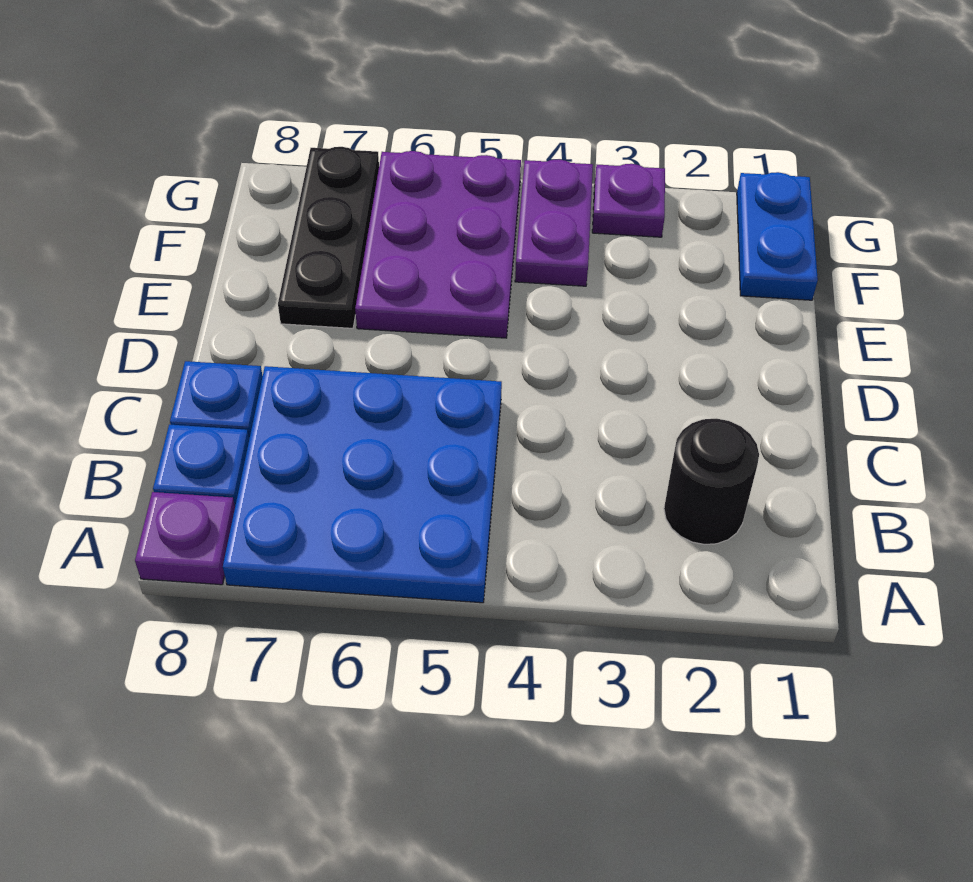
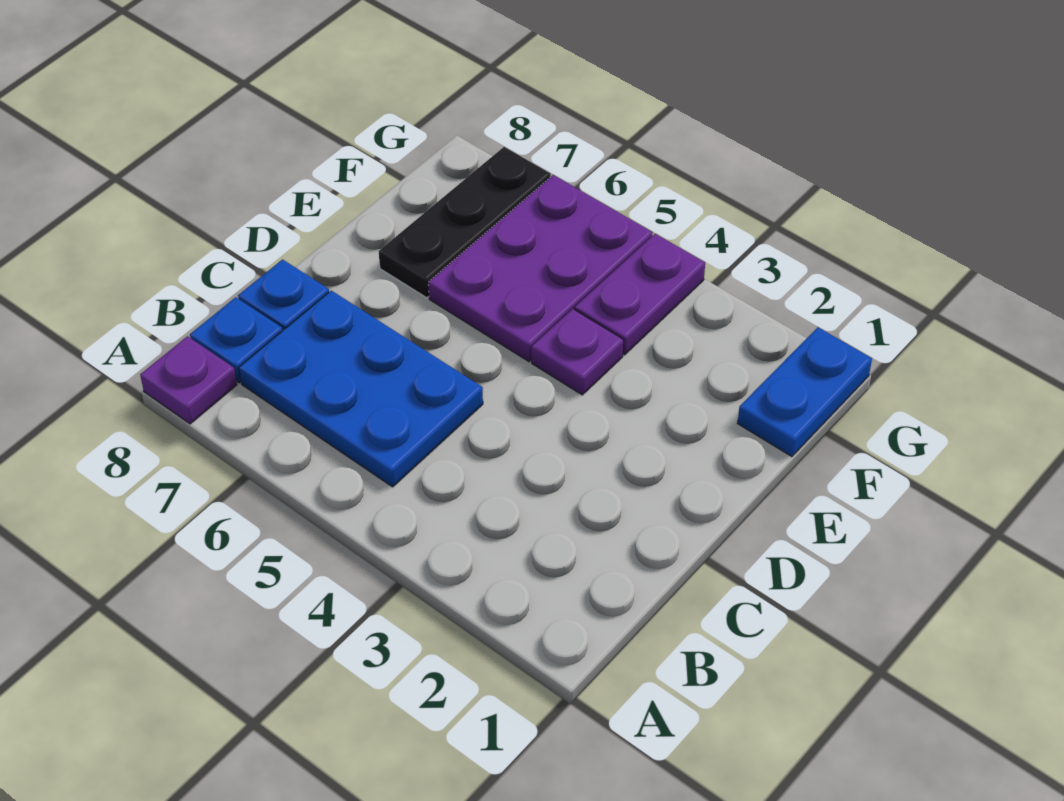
blue 3x3 plate [223,366,502,603] -> blue 2x3 plate [239,291,483,487]
black 1x1 round brick [664,419,759,545] -> none
purple 1x1 plate [592,164,665,237] -> purple 1x1 plate moved to [532,309,624,395]

